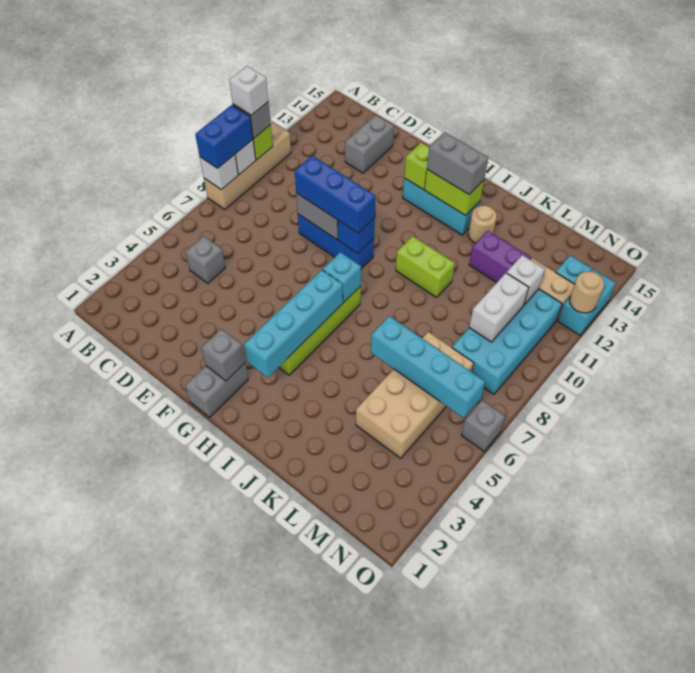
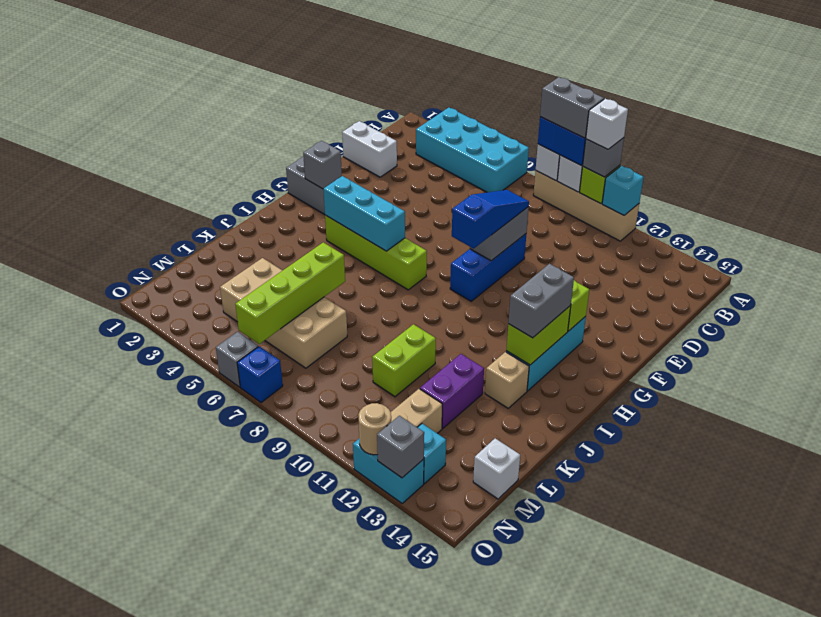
grey 1x1 brick [185,236,225,283] -> grey 1x1 brick moved to [377,416,424,478]
grey 1x2 brick [345,115,394,173] -> grey 1x2 brick moved to [540,77,604,138]
blue 1x3 brick [295,156,376,233] -> blue 1x3 slope [452,190,529,248]
blue 1x1 brick [338,218,375,253] -> blue 1x1 brick moved to [237,346,283,403]
cyan 1x4 brick [244,270,343,377] -> cyan 1x3 brick [323,176,405,251]
cyan 1x1 brick [323,252,361,302] -> cyan 1x1 brick moved to [602,166,643,215]
lime 1x2 brick [396,236,455,297] -> lime 1x2 brick moved to [372,324,436,397]
tan 1x1 round brick [468,206,497,243] -> tan 1x1 brick [485,352,529,408]
cyan 1x4 brick [371,316,485,418] -> lime 1x4 brick [235,242,345,344]
cyan 2x4 brick [452,289,562,394] -> cyan 2x4 brick moved to [416,108,529,192]
white 1x2 brick [469,273,529,342] -> white 1x2 brick moved to [342,121,397,177]
white 1x1 brick [507,255,545,305] -> white 1x1 brick moved to [473,438,520,499]

